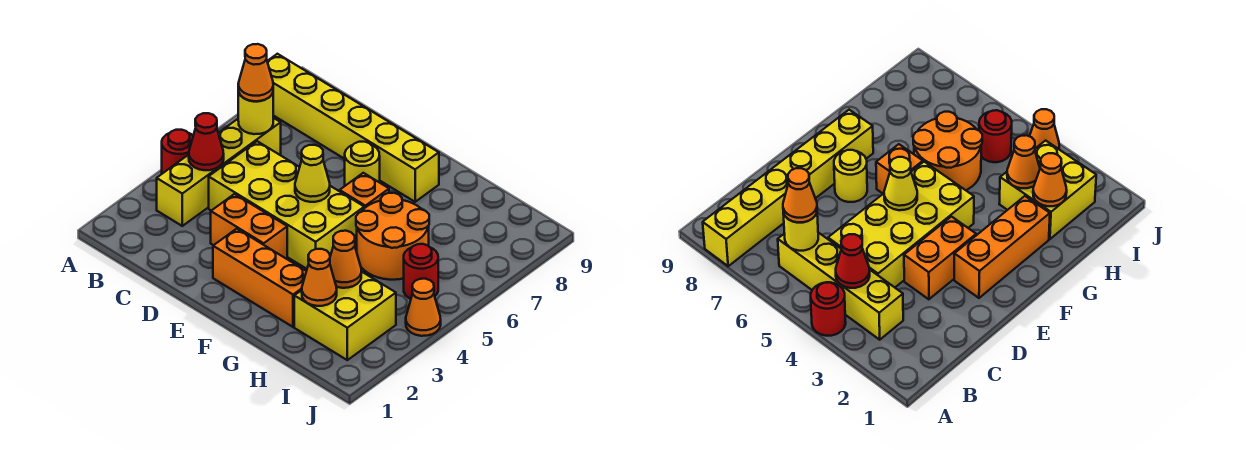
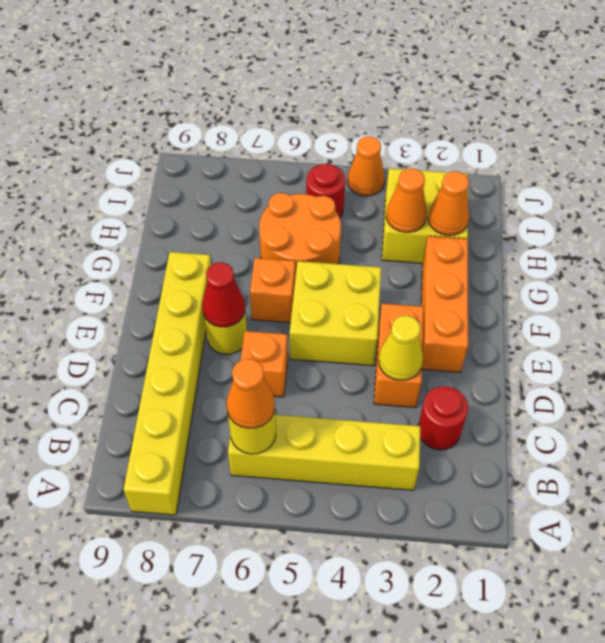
red 1x1 round brick [162,130,193,174] -> red 1x1 round brick moved to [418,386,468,450]
red 1x1 cone [189,113,224,170] -> red 1x1 cone moved to [202,262,245,327]
yellow 2x4 brick [209,141,364,269] -> yellow 2x2 brick [290,261,381,366]
none -> orange 1x1 brick [241,331,288,397]
yellow 1x1 cone [295,145,330,202] -> yellow 1x1 cone moved to [379,315,423,380]

